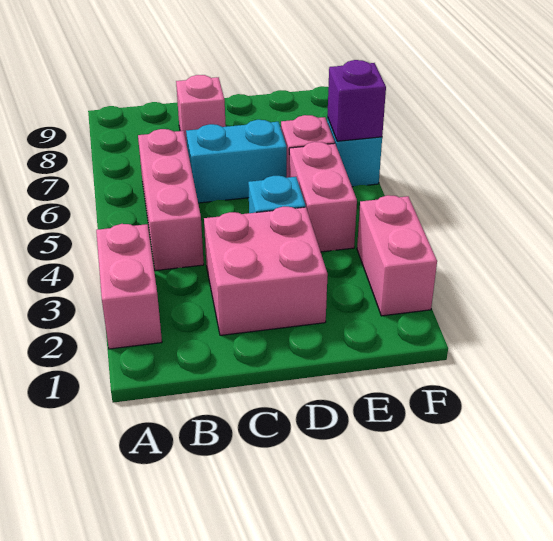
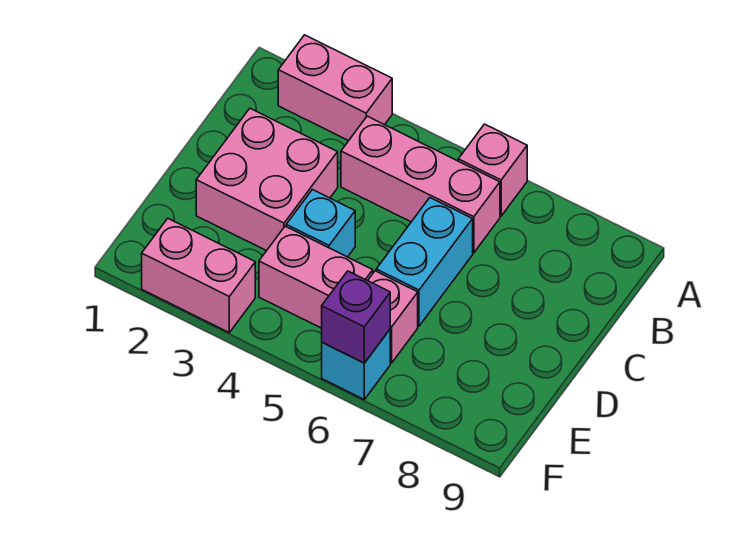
pink 1x1 brick [176,75,226,144] -> pink 1x1 brick moved to [458,124,527,216]

